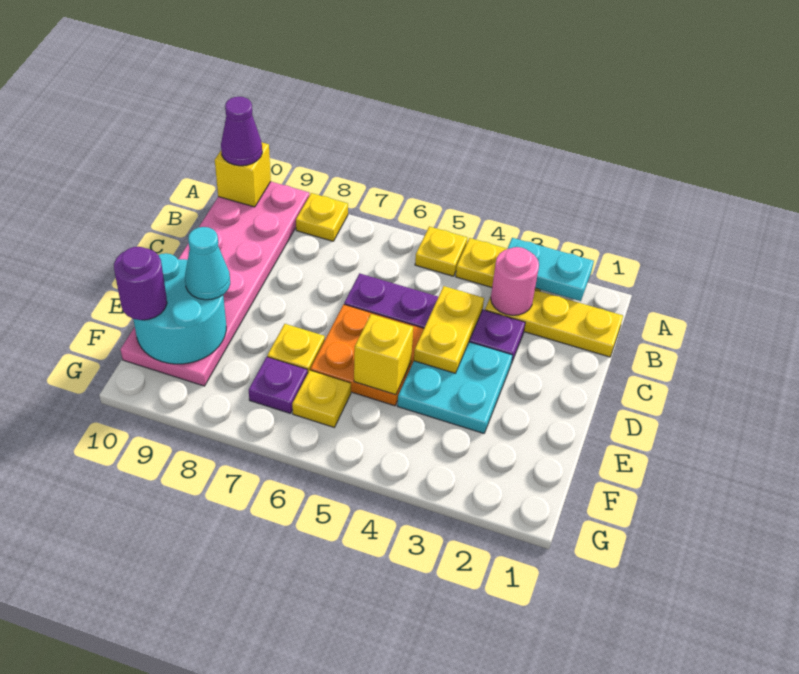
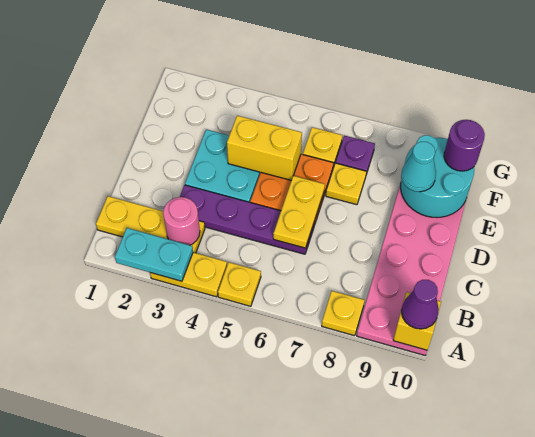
yellow 1x2 plate [414,286,484,373] -> yellow 1x2 plate moved to [273,176,325,248]
yellow 1x1 brick [354,314,413,395] -> yellow 1x2 brick [227,116,302,180]

